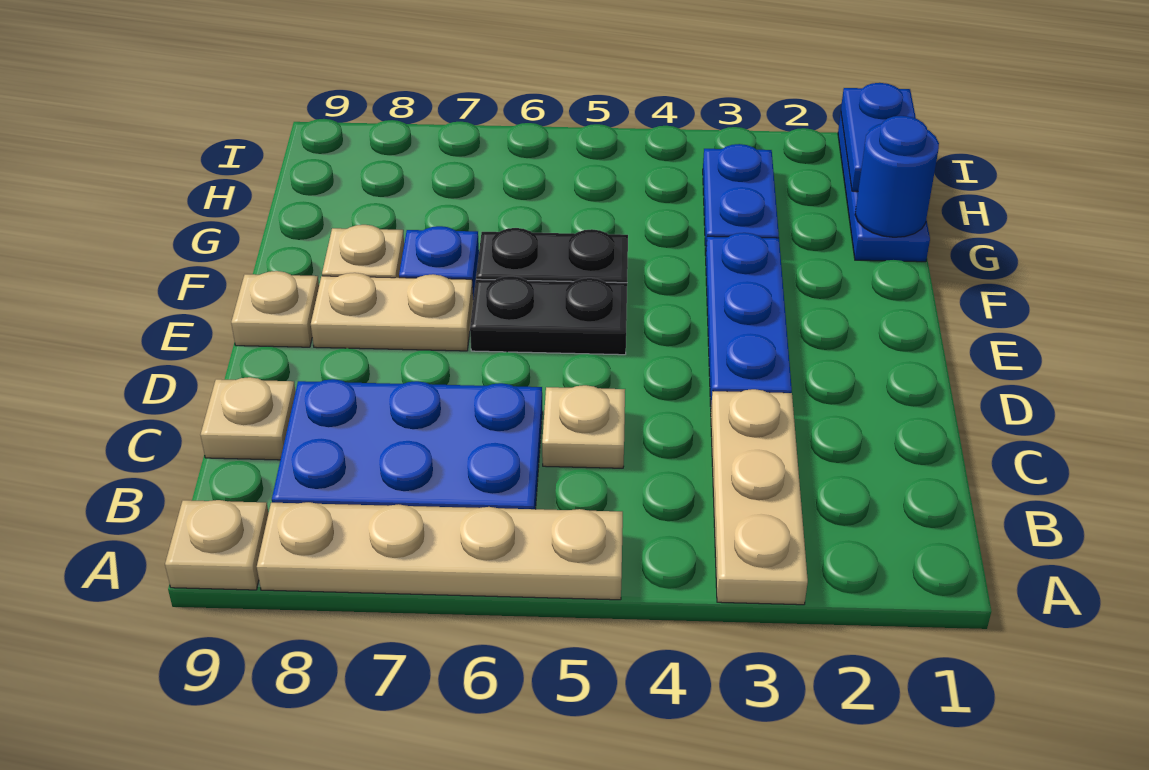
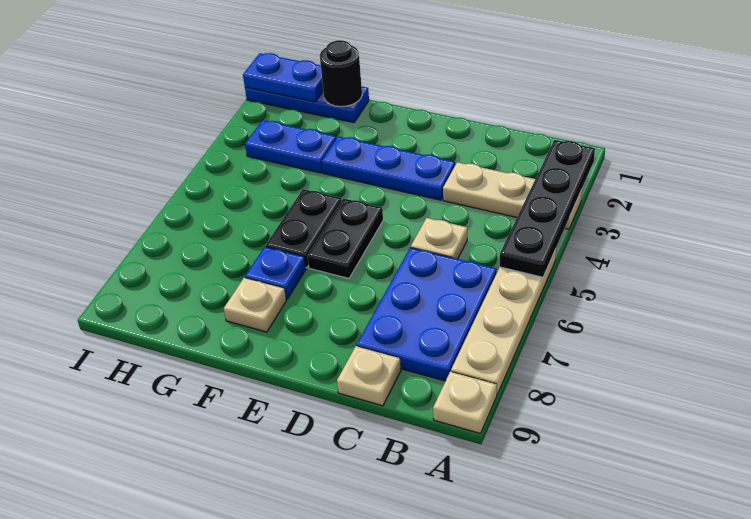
none -> black 1x4 plate [500,140,595,277]
tan 1x2 plate [311,273,473,351] -> none
tan 1x1 plate [231,271,319,347] -> none
blue 1x1 round brick [855,116,939,237] -> black 1x1 round brick [320,40,362,107]

